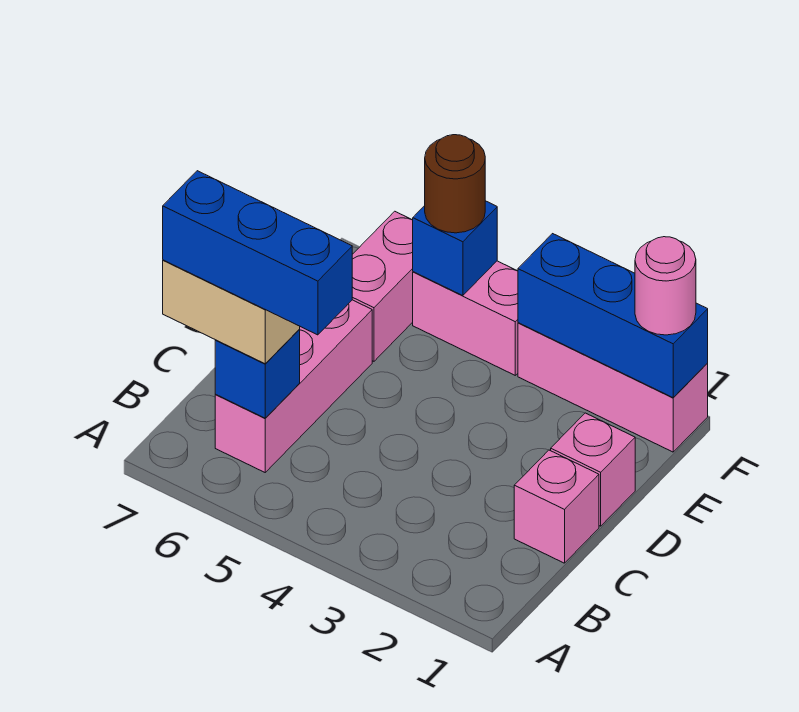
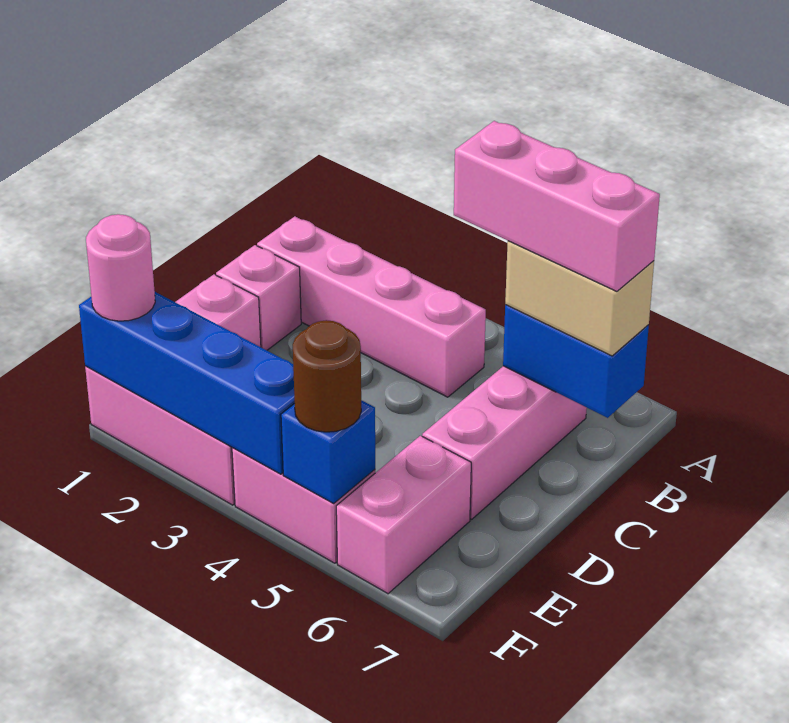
none -> pink 1x4 brick [257,216,486,397]
blue 1x3 brick [163,171,352,335] -> pink 1x3 brick [454,121,660,291]
blue 1x1 brick [215,329,300,418] -> blue 1x2 brick [503,305,649,418]
blue 1x3 brick [518,234,708,398] -> blue 1x4 brick [79,292,295,474]

